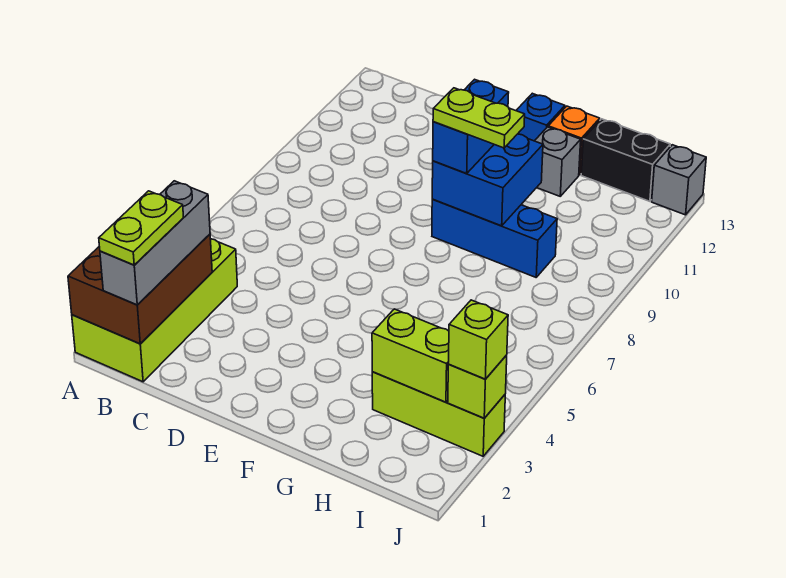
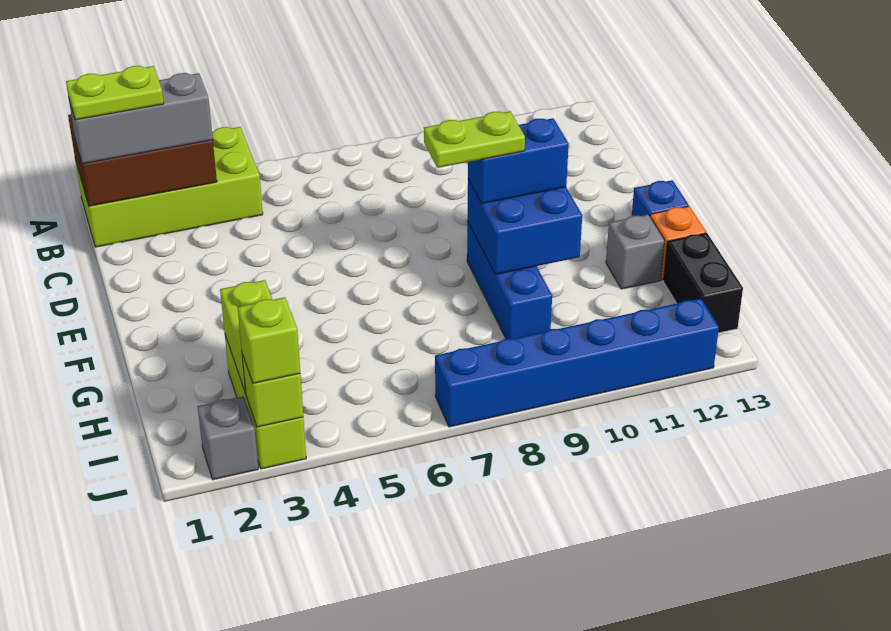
lime 1x2 plate [433,88,525,148] -> lime 1x2 plate turned to [424,112,525,168]
none -> blue 1x6 brick [435,299,719,427]
grey 1x1 brick [652,145,706,215] -> grey 1x1 brick moved to [198,396,258,480]

